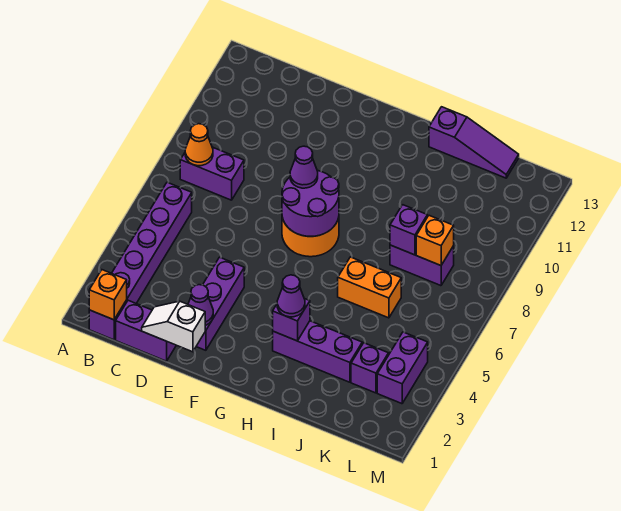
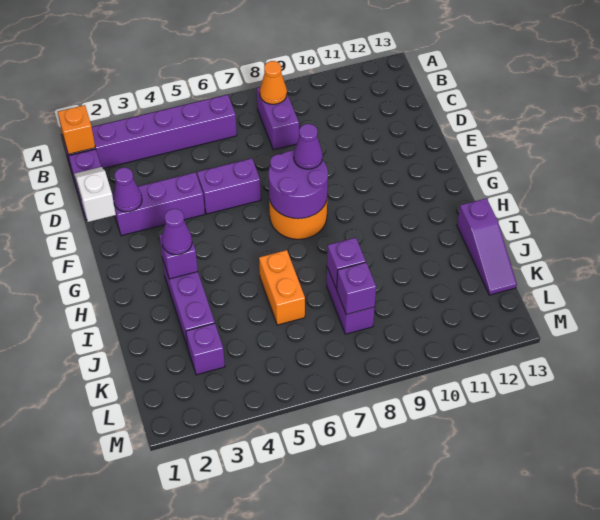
orange 1x1 brick [416,216,454,266] -> purple 1x1 brick [337,263,376,315]
purple 1x2 brick [377,332,428,404] -> purple 1x2 brick moved to [197,158,261,214]

